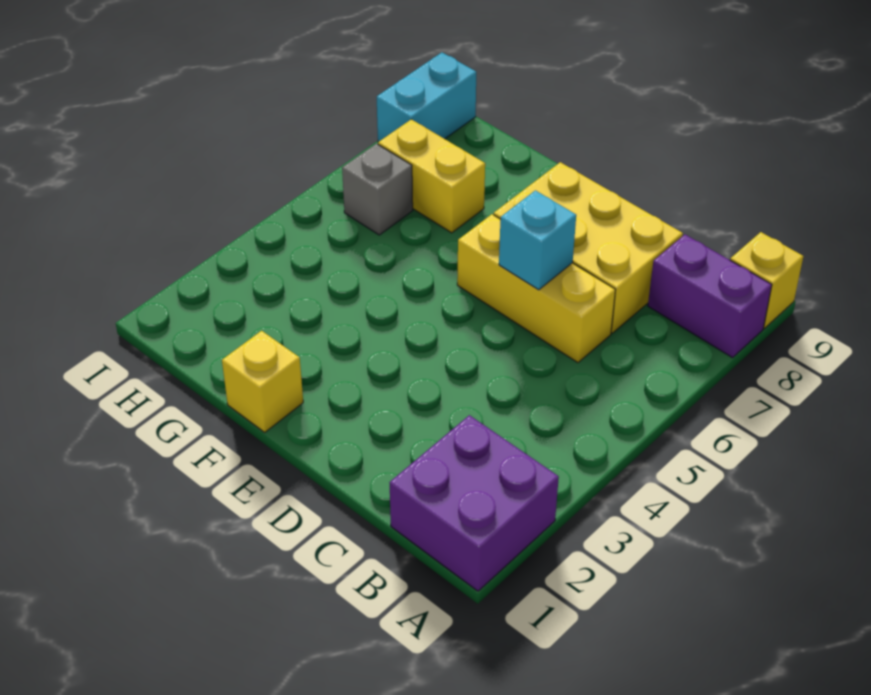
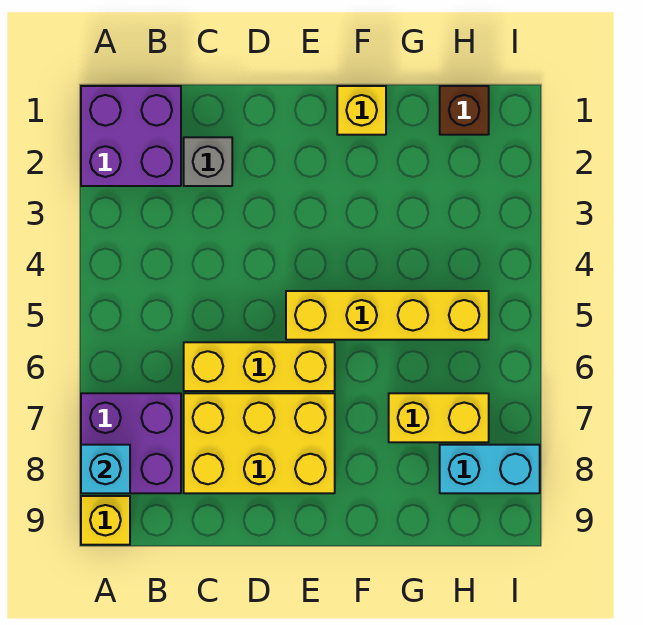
purple 1x2 brick [648,235,772,358] -> purple 2x2 brick [81,393,181,493]
cyan 1x1 brick [499,190,576,290] -> cyan 1x1 brick moved to [81,445,130,493]
none -> yellow 1x4 brick [286,291,489,340]
none -> brown 1x1 brick [440,86,489,135]
grey 1x1 brick [342,144,413,235] -> grey 1x1 brick moved to [184,137,232,186]
cyan 1x2 brick [377,53,476,142] -> cyan 1x2 brick turned to [440,445,540,493]

